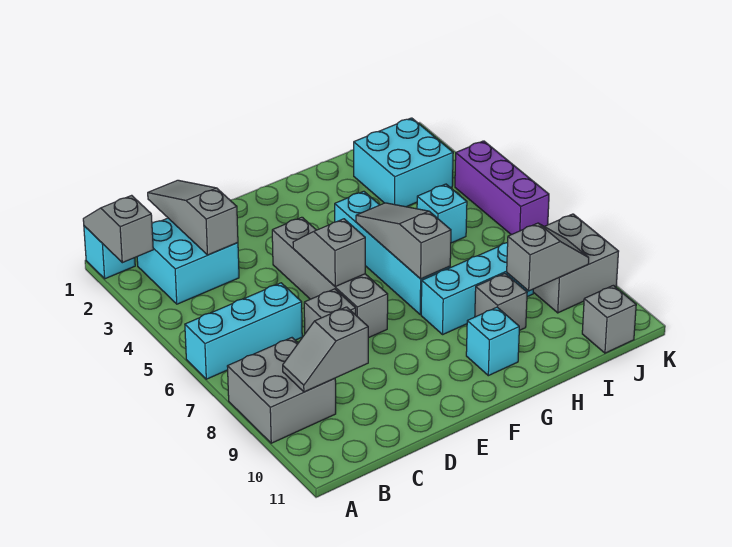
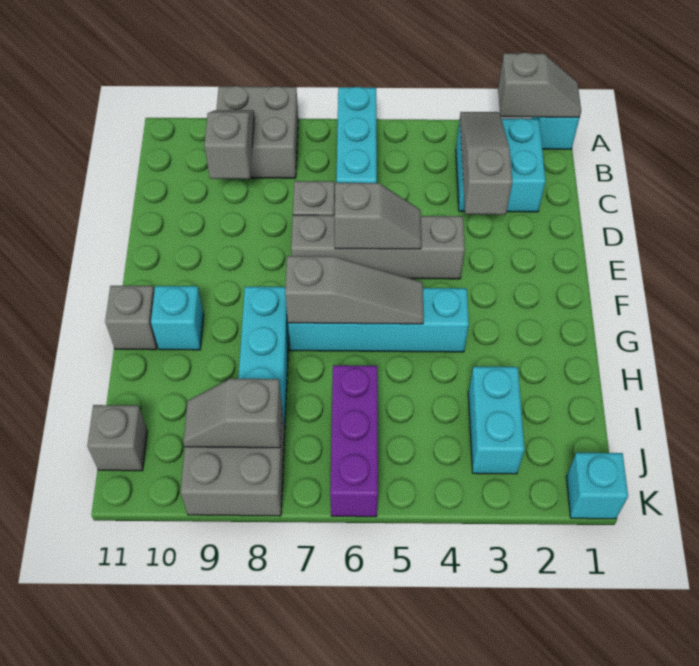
grey 1x3 slope [148,180,238,255] -> grey 1x3 slope turned to [460,112,512,215]
grey 1x1 brick [475,274,527,330] -> grey 1x1 brick moved to [105,286,157,350]
cyan 2x2 brick [354,118,453,207] -> cyan 1x2 brick [468,367,524,474]
cyan 1x1 brick [417,184,467,243] -> cyan 1x1 brick moved to [566,453,628,519]
grey 1x2 slope [507,223,589,291] -> grey 1x2 slope turned to [183,379,282,448]
purple 1x3 brick [455,141,549,235] -> purple 1x3 brick turned to [330,365,378,517]

